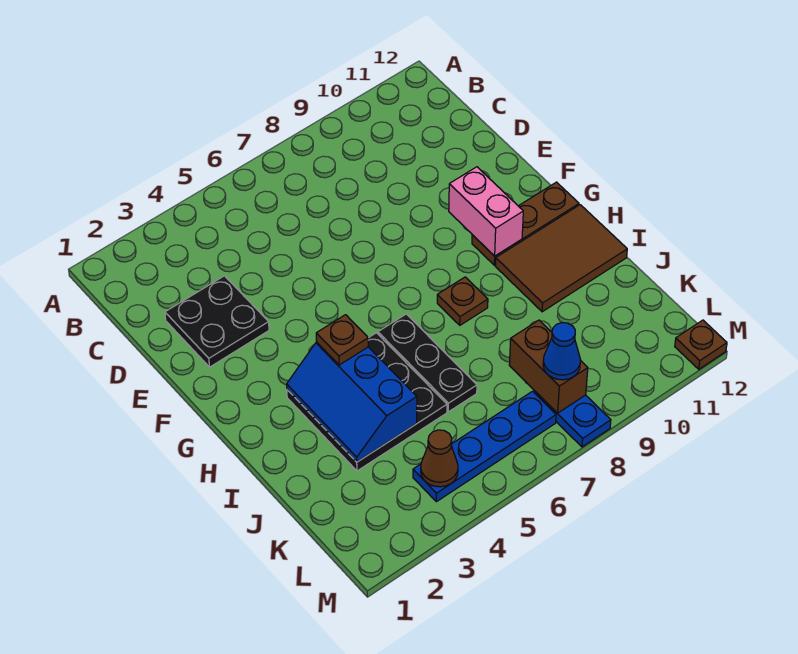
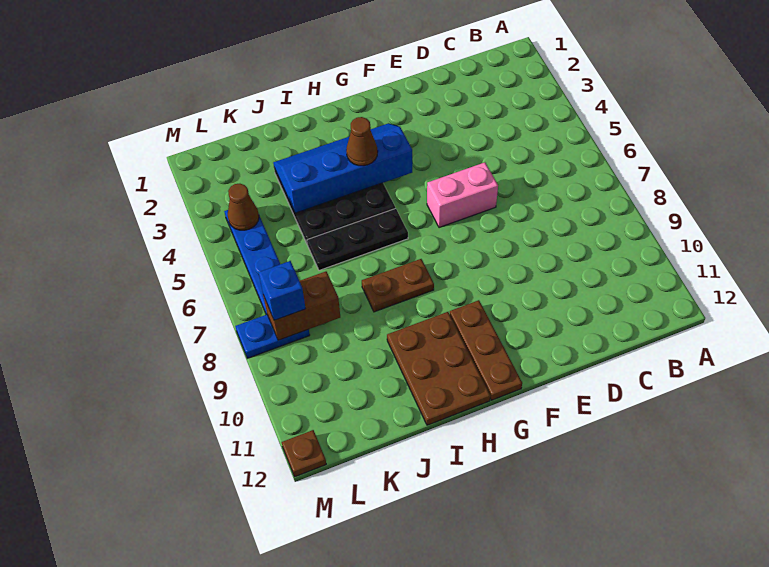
black 2x2 plate [165,276,269,367] -> none
pink 1x2 brick [449,167,523,256] -> pink 1x2 brick moved to [427,162,498,228]
blue 2x3 slope [287,342,417,462] -> blue 2x4 slope [273,123,412,213]
brown 1x1 plate [316,315,368,365] -> brown 1x1 cone [346,117,378,166]
brown 1x1 plate [437,277,488,325] -> brown 1x2 plate [362,259,434,312]
brown 2x3 tile [495,205,627,312] -> brown 2x3 plate [387,312,490,425]
blue 1x1 cone [543,323,581,380] -> blue 1x1 brick [259,261,306,320]

